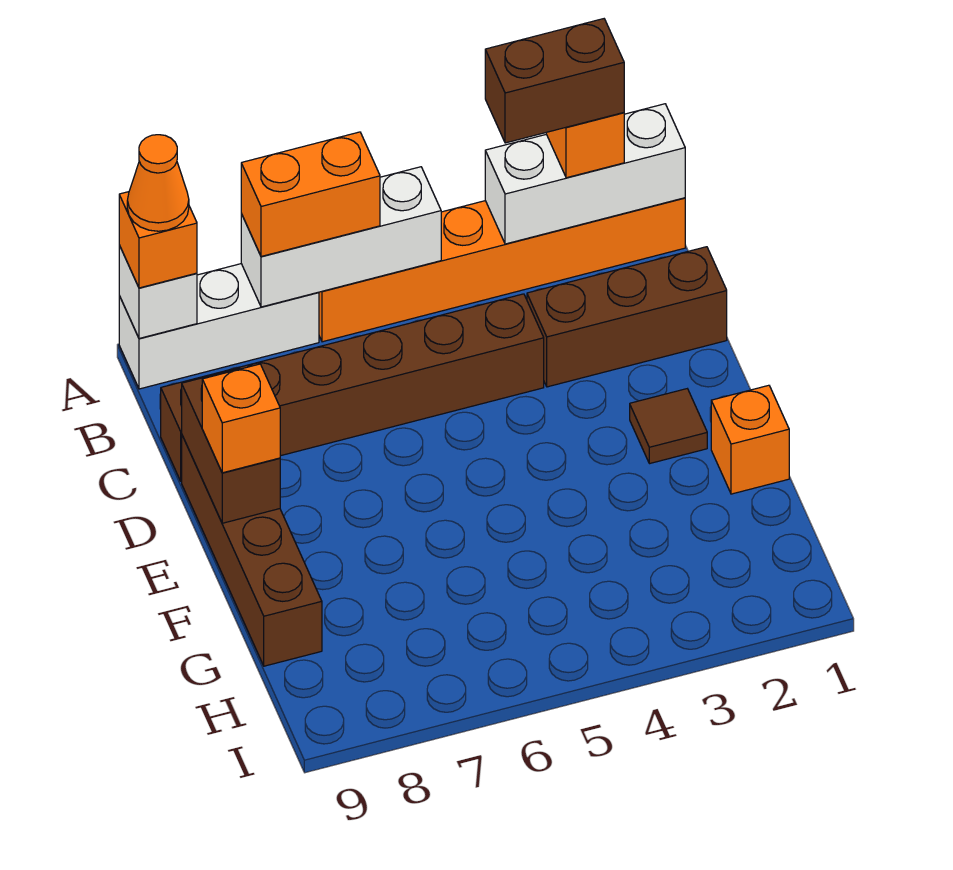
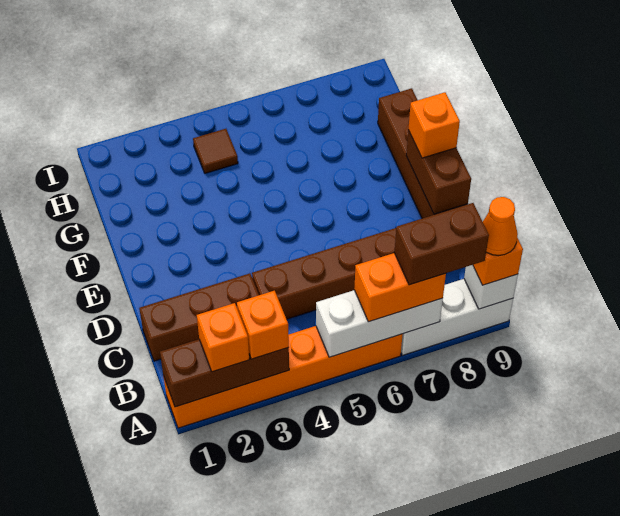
white 1x3 brick [485,104,685,244] -> brown 1x3 brick [160,339,289,407]
brown 1x2 brick [485,19,624,143] -> brown 1x2 brick moved to [394,203,489,285]
brown 1x1 tile [630,389,707,464] -> brown 1x1 tile moved to [193,129,238,173]
orange 1x1 brick [711,385,789,494] -> orange 1x1 brick moved to [237,291,289,359]

